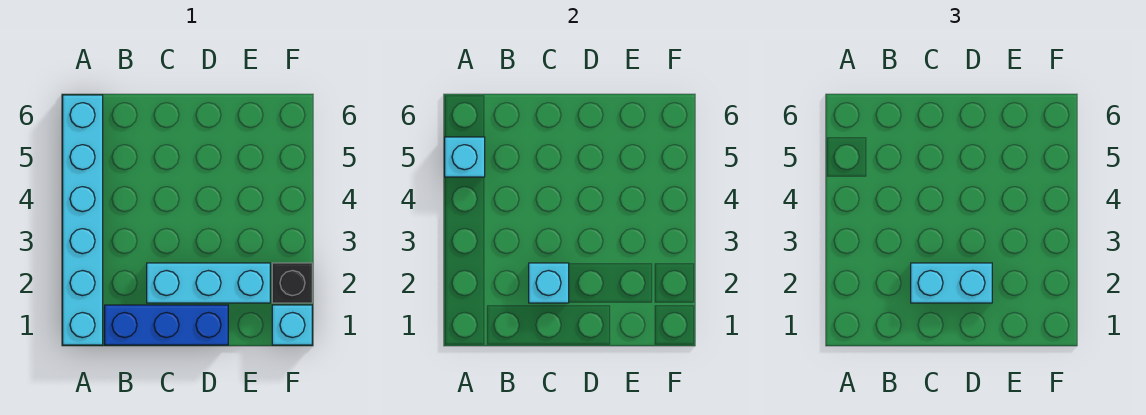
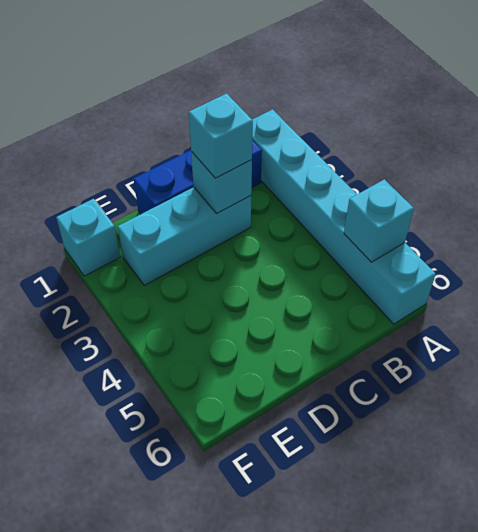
cyan 1x2 brick [911,263,992,303] -> cyan 1x1 brick [189,94,253,178]
black 1x1 brick [272,263,312,303] -> none

